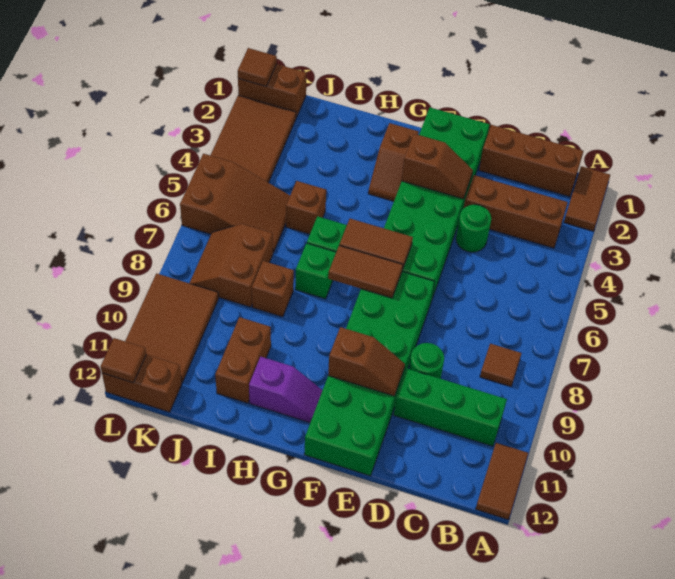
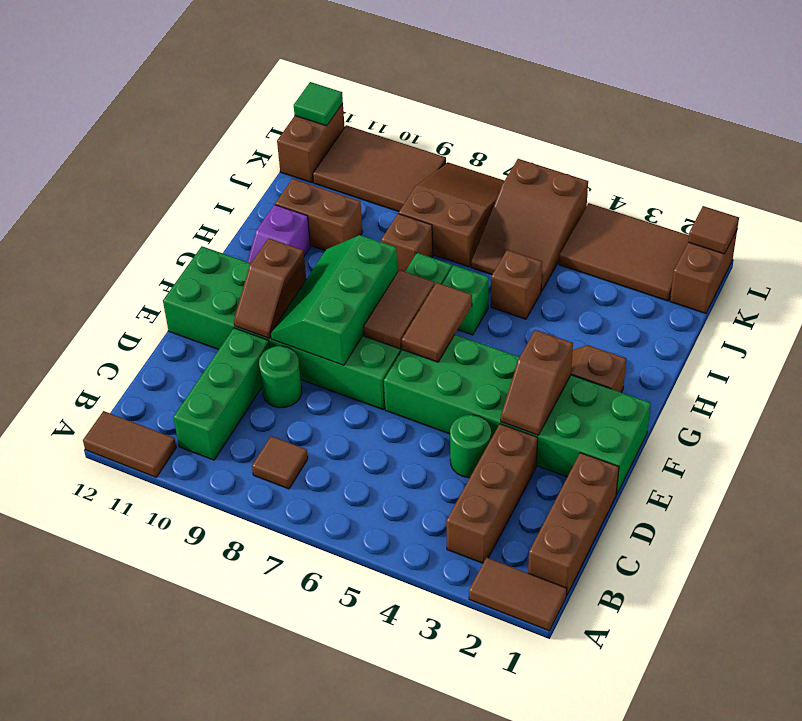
none -> green 2x3 slope [271,235,397,365]
brown 2x2 slope [190,224,273,307] -> brown 2x3 slope [399,162,504,267]
brown 1x1 tile [101,338,146,383] -> green 1x1 tile [294,82,343,126]

